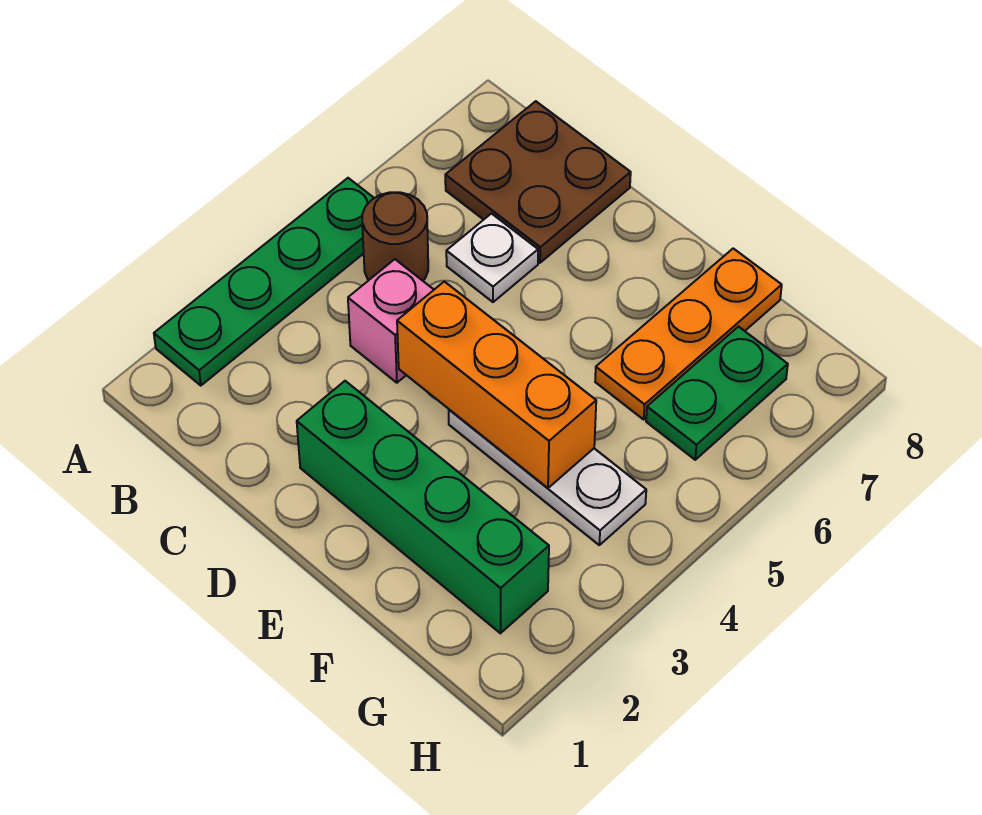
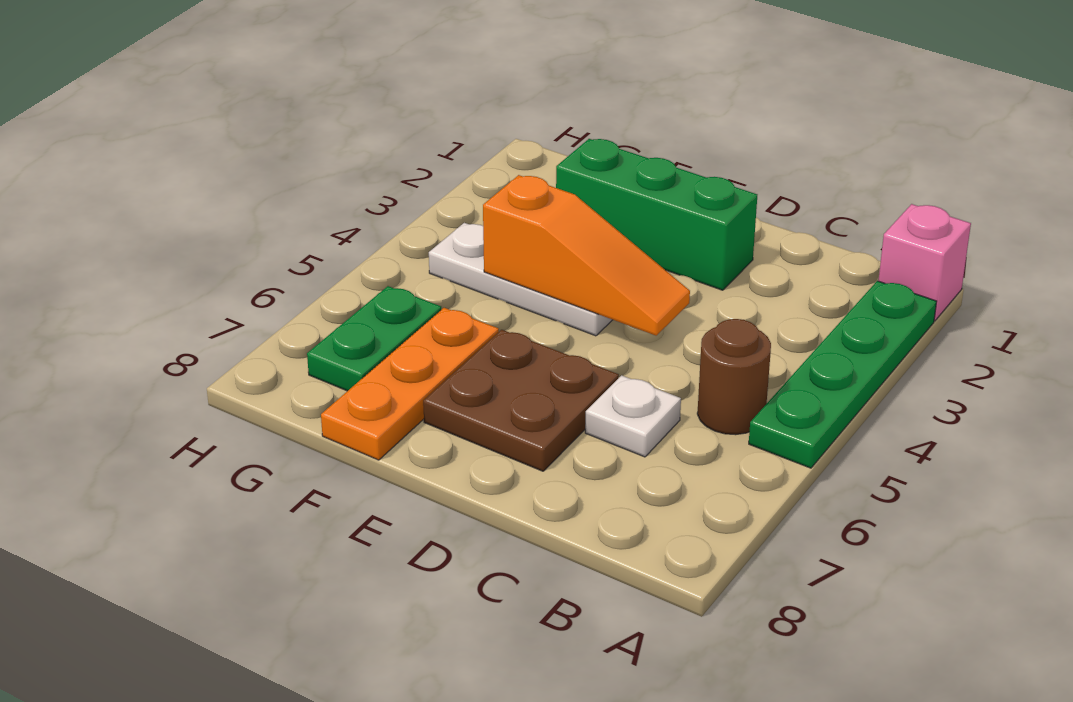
brown 2x2 plate [445,101,631,263] -> brown 2x2 plate moved to [423,330,619,471]
pink 1x1 brick [348,259,434,383] -> pink 1x1 brick moved to [878,204,971,321]
green 1x4 brick [297,381,549,633] -> green 1x3 brick [556,139,757,290]
orange 1x3 brick [397,281,596,488] -> orange 1x3 slope [483,175,690,335]

